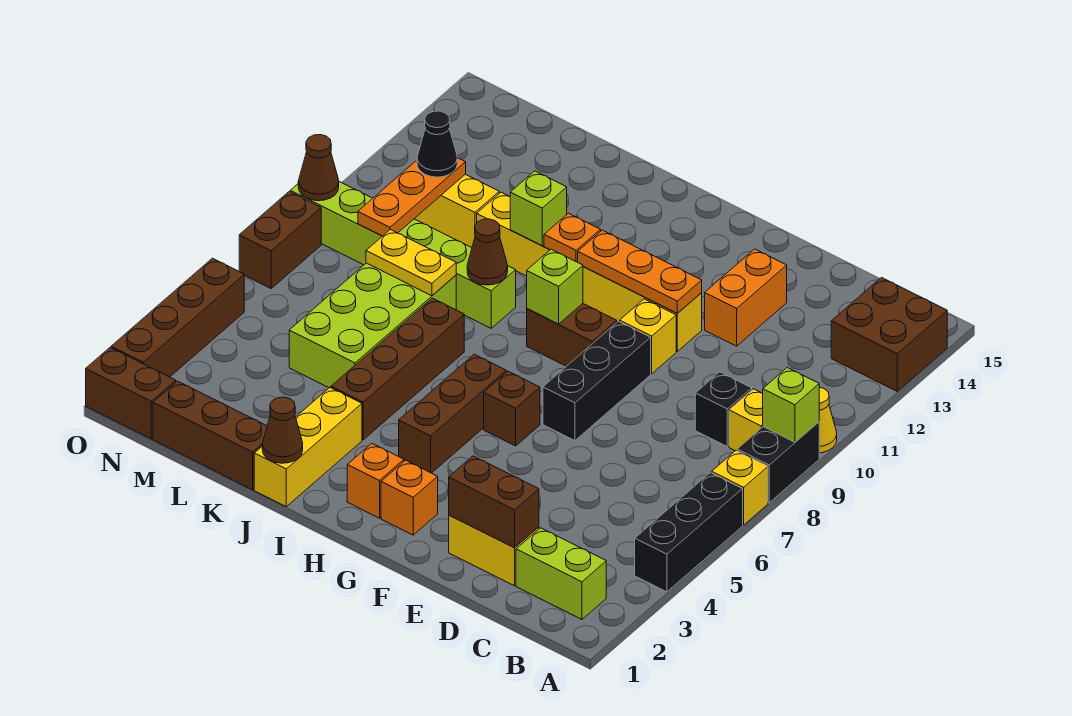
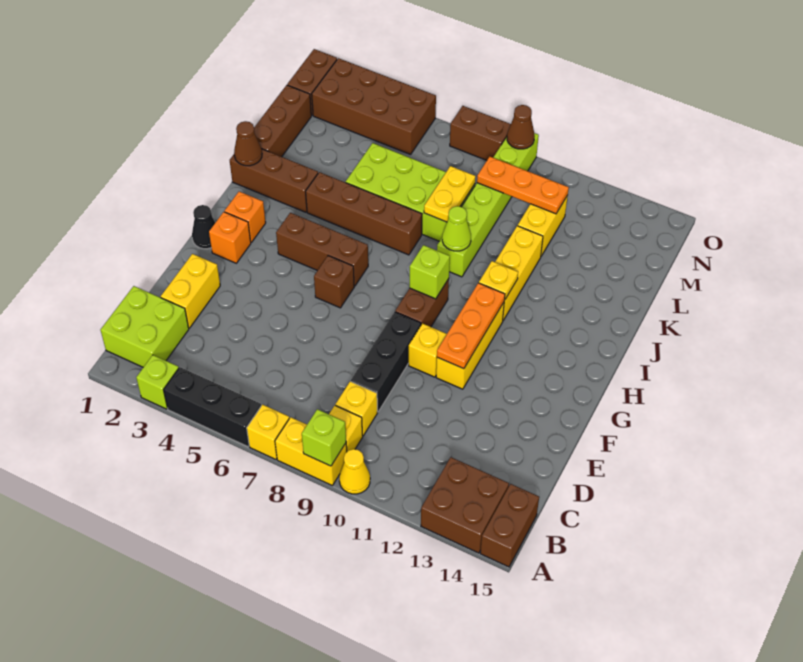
black 1x2 brick [737,422,819,503] -> yellow 1x2 brick [275,417,347,485]
lime 1x2 brick [516,528,606,619] -> lime 2x2 brick [100,286,189,367]
black 1x1 brick [695,372,752,447] -> yellow 1x1 brick [335,381,377,436]
brown 1x2 brick [449,456,539,548] -> brown 1x2 brick moved to [480,484,539,567]
orange 1x2 brick [705,249,787,346] -> none
black 1x3 brick [543,321,651,441] -> black 1x3 brick turned to [351,312,421,412]
orange 1x1 plate [544,213,601,262] -> yellow 1x1 plate [479,261,518,299]
yellow 1x3 brick [254,388,362,507] -> brown 1x3 brick [230,149,318,212]
brown 1x1 cone [467,219,508,285] -> lime 1x1 cone [442,206,471,251]
lime 1x1 brick [510,171,567,246] -> lime 1x1 brick moved to [136,355,179,409]
black 1x1 cone [417,111,457,177] -> black 1x1 cone moved to [192,205,215,249]
brown 1x4 brick [111,258,244,377] -> brown 2x4 brick [312,58,436,155]

